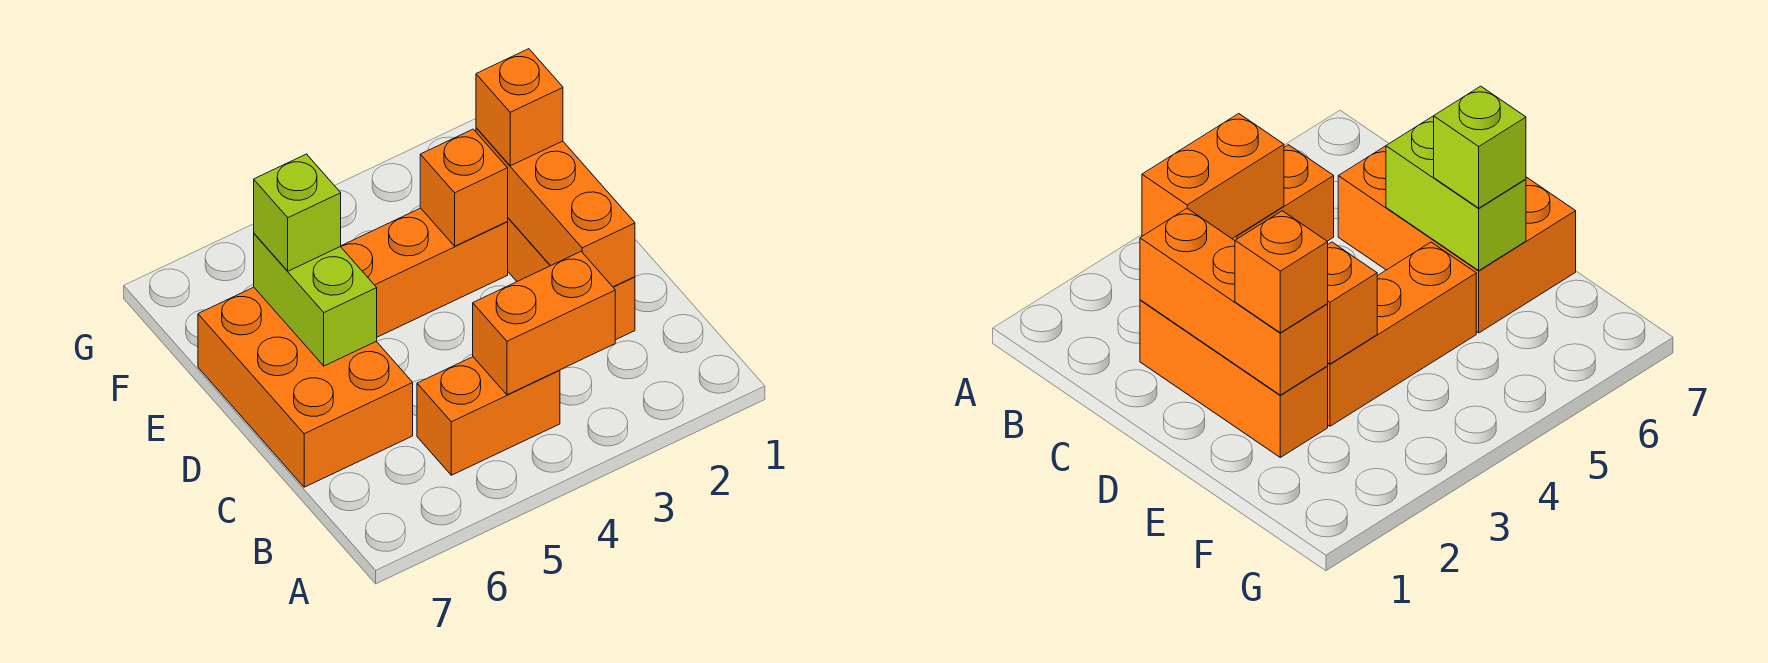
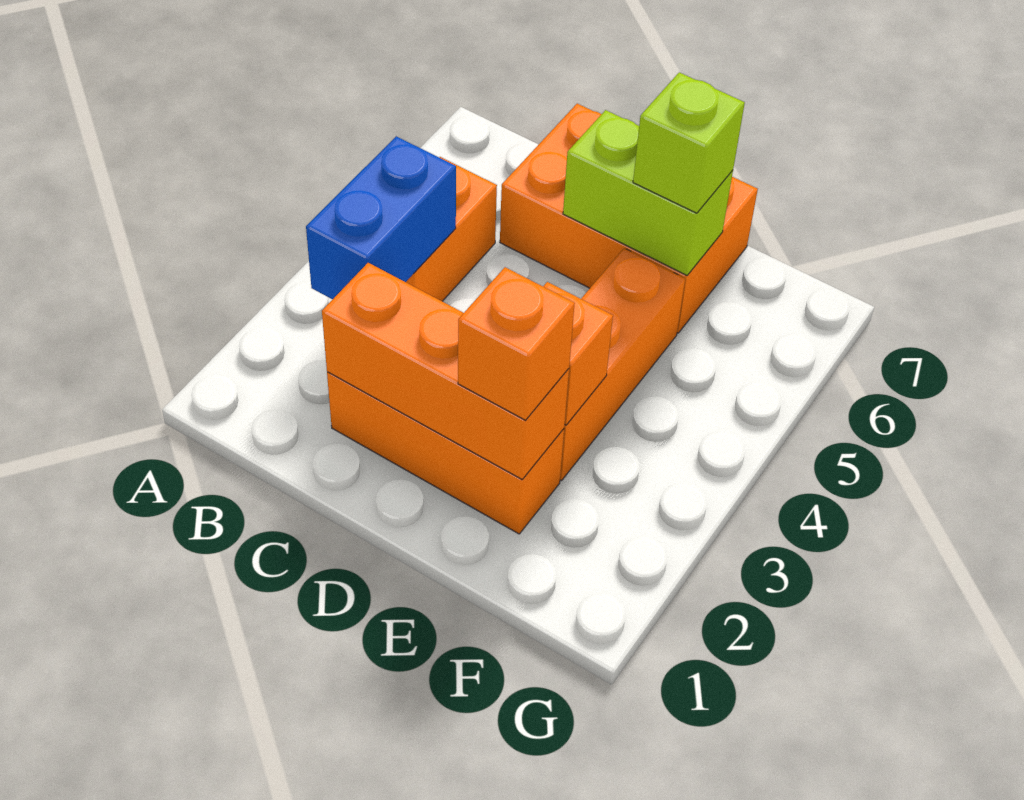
orange 1x2 brick [473,252,615,395] -> blue 1x2 brick [306,136,456,299]

